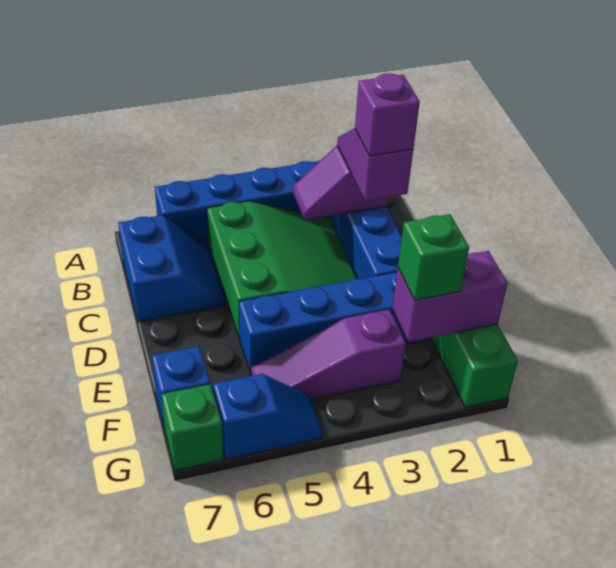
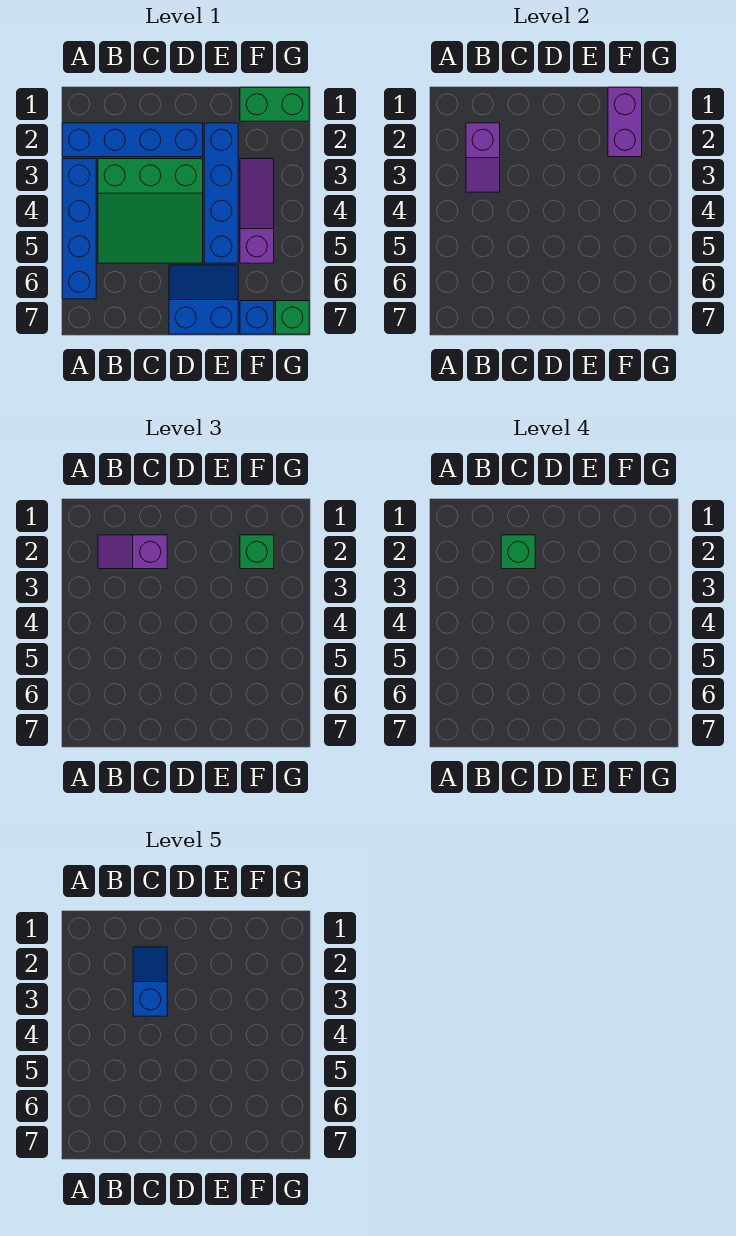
green 3x3 slope [207,201,358,338] -> green 3x3 slope turned to [98,159,203,263]
blue 2x2 slope [118,215,226,322] -> blue 2x2 slope moved to [169,265,238,334]
purple 1x1 brick [355,73,420,156] -> green 1x1 brick [501,535,535,569]
purple 1x3 slope [251,309,406,399] -> purple 1x3 slope turned to [240,159,274,263]
blue 1x2 slope [213,374,323,460] -> blue 1x2 slope moved to [133,947,167,1016]

